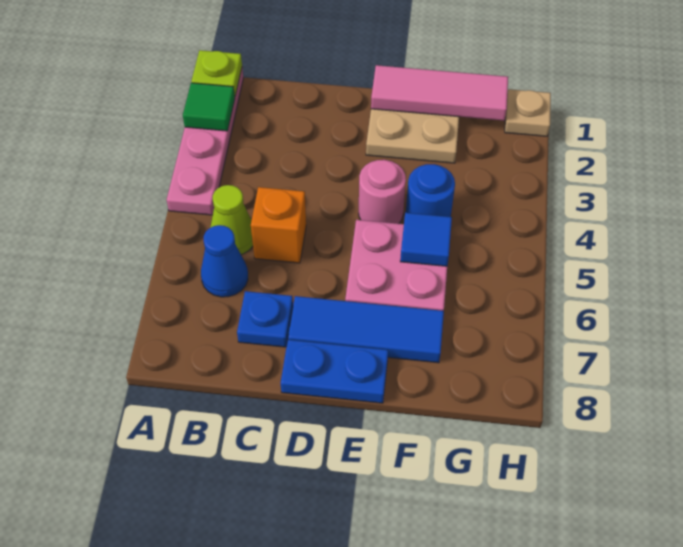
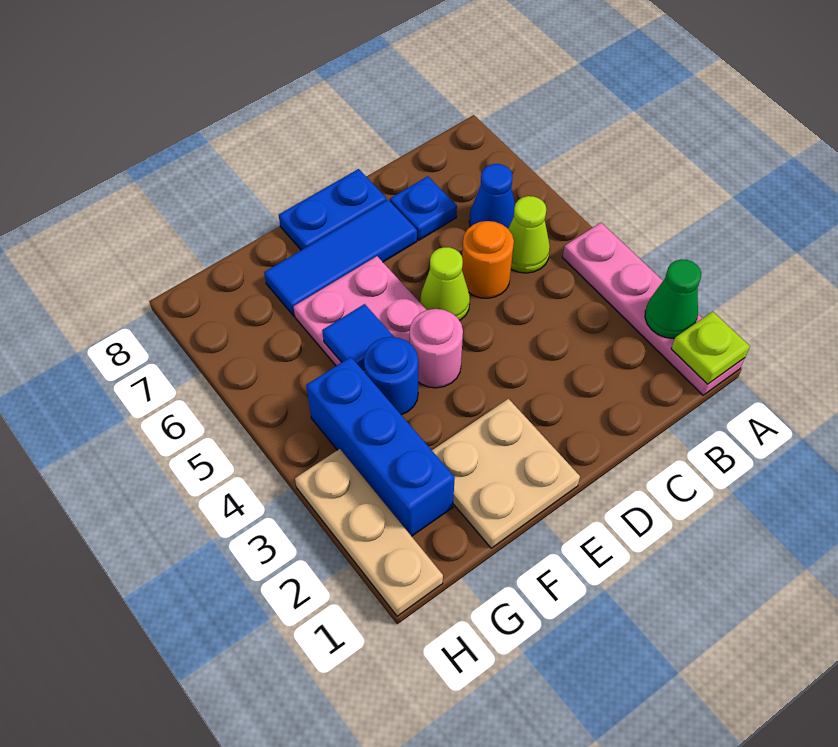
green 1x1 tile [183,83,235,131] -> green 1x1 cone [645,259,701,339]
orange 1x1 brick [251,187,306,263] -> orange 1x1 round brick [462,221,514,298]
none -> lime 1x1 cone [420,247,470,321]
pink 1x3 tile [371,65,508,121] -> none
none -> blue 1x3 brick [306,357,455,536]
tan 1x1 plate [505,89,551,136] -> tan 1x3 plate [295,449,443,616]

